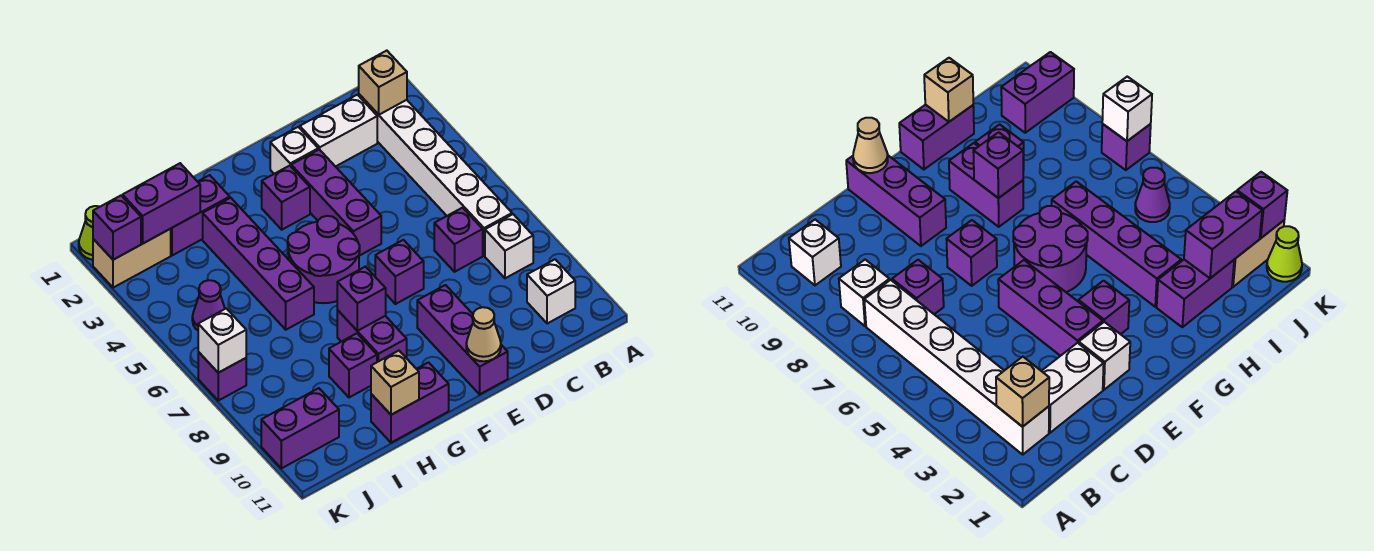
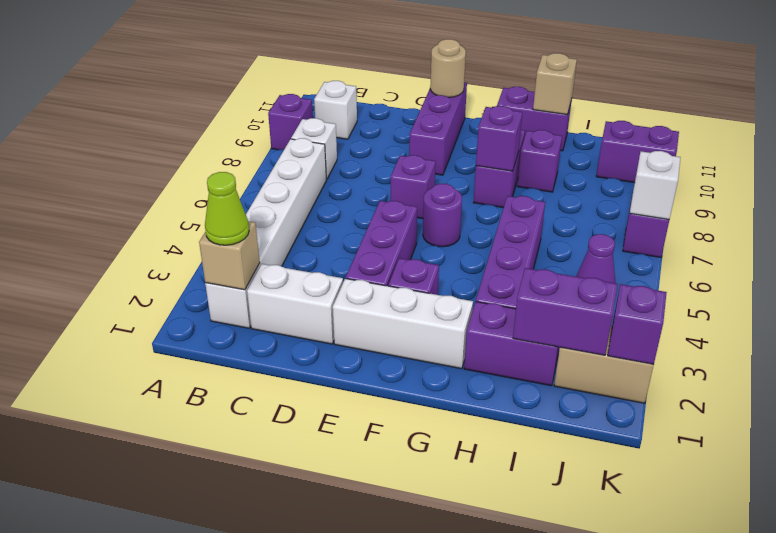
purple 1x1 brick [434,208,483,272] -> purple 1x1 brick moved to [268,94,313,150]
white 1x1 brick [270,127,318,174] -> white 1x3 brick [333,279,473,369]
tan 1x1 cone [466,307,501,361] -> tan 1x1 round brick [430,39,466,97]
purple 2x2 round brick [288,216,360,303] -> purple 1x1 round brick [423,184,462,247]
lime 1x1 cone [79,206,100,260] -> lime 1x1 cone moved to [205,172,249,245]

